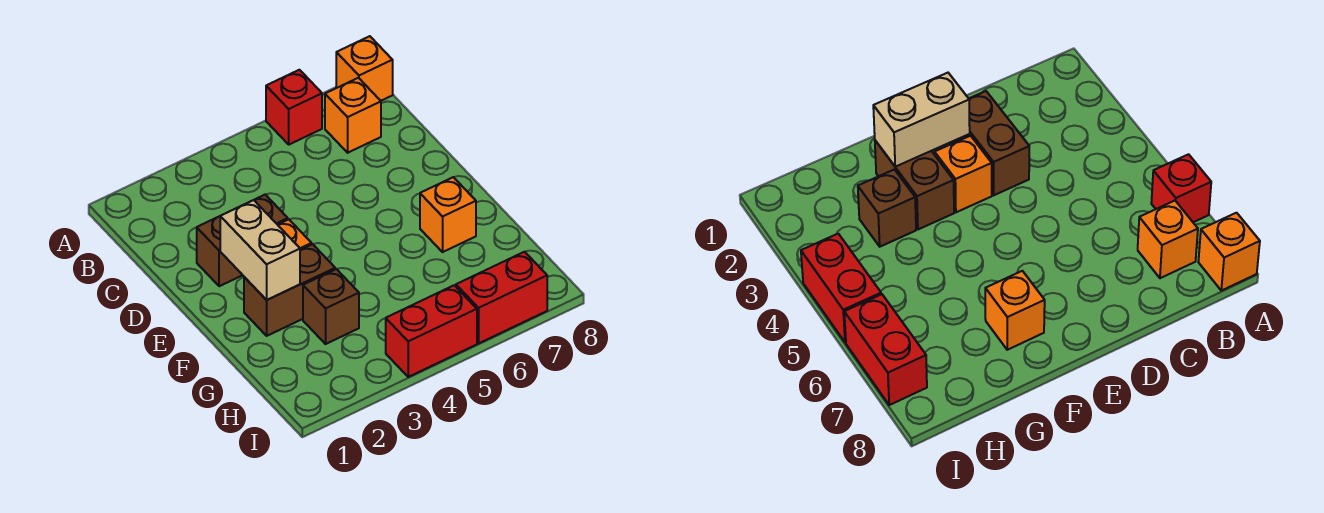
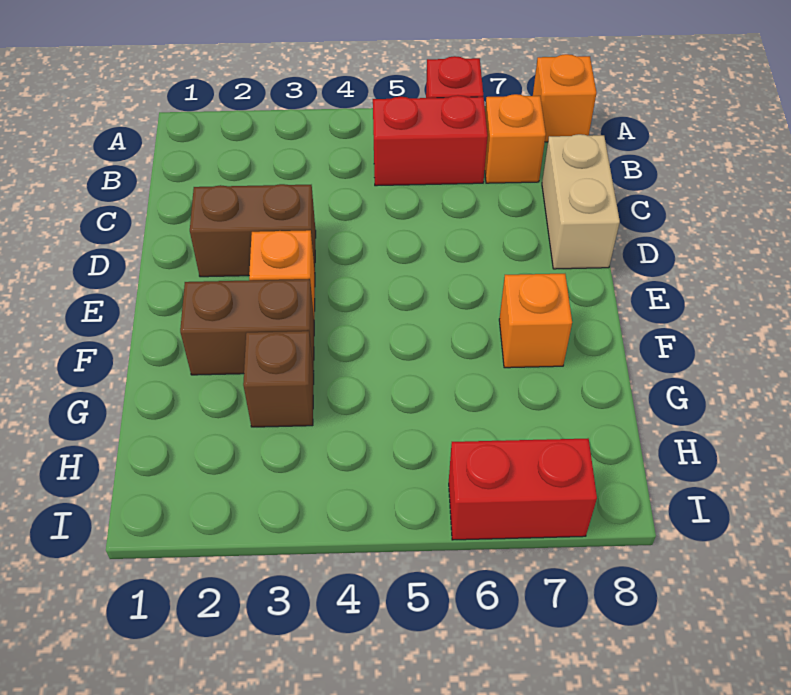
tan 1x2 brick [220,200,300,300] -> tan 1x2 brick moved to [542,134,620,269]
red 1x2 brick [386,285,477,377] -> red 1x2 brick moved to [373,95,488,186]

